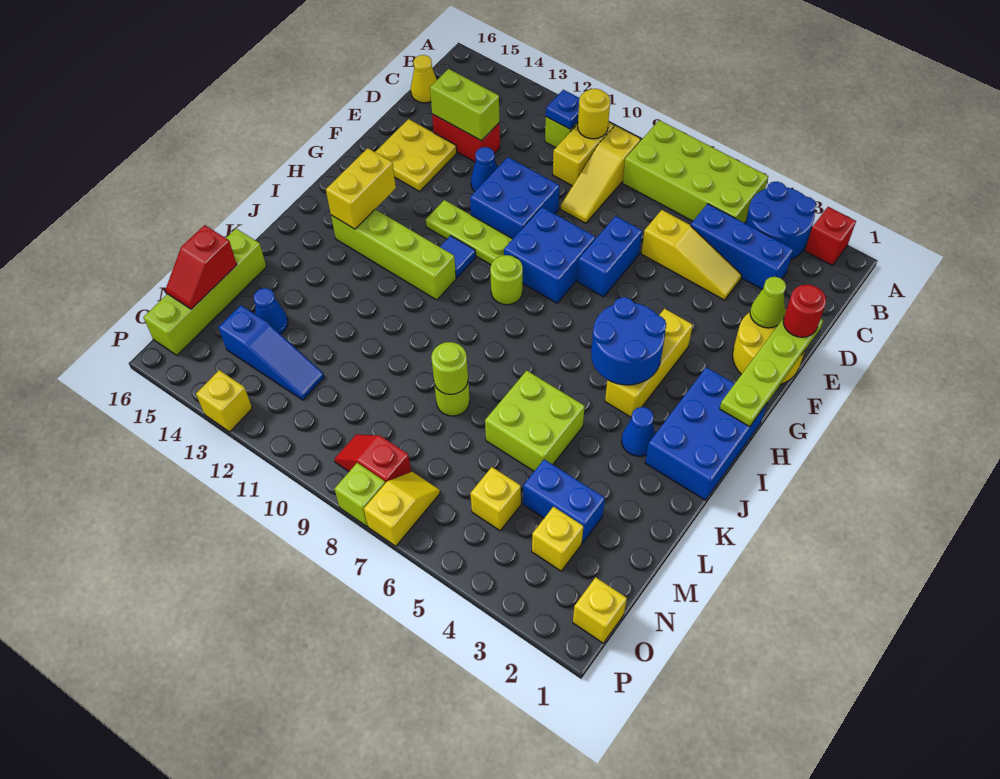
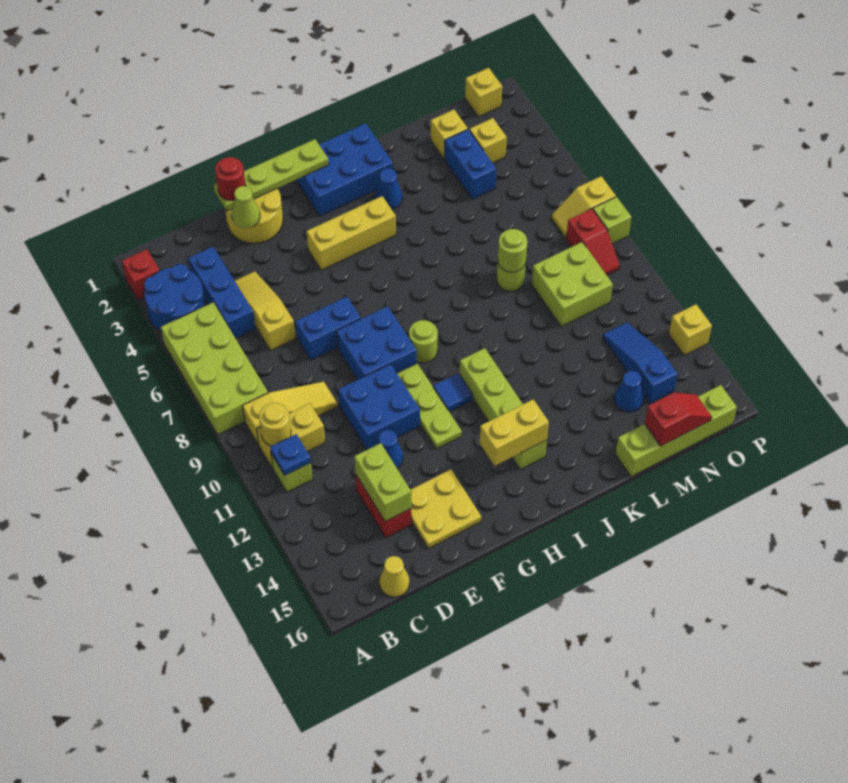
blue 2x2 round brick [591,297,666,385] -> none
lime 2x2 brick [485,371,585,471] -> lime 2x2 brick moved to [532,242,613,326]
yellow 1x1 brick [470,467,521,531] -> yellow 1x1 brick moved to [431,110,468,159]

